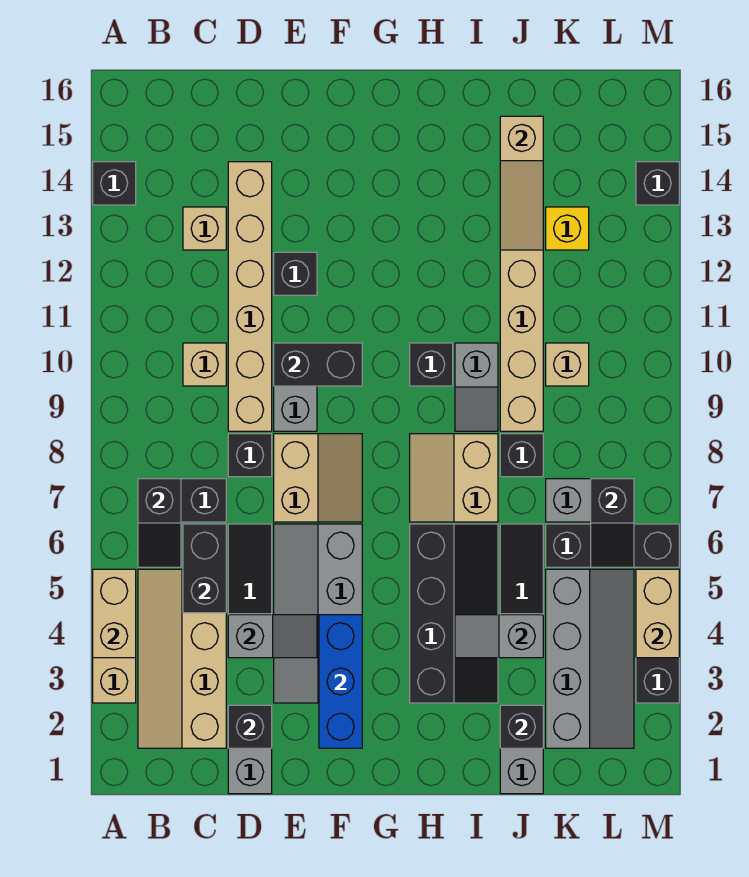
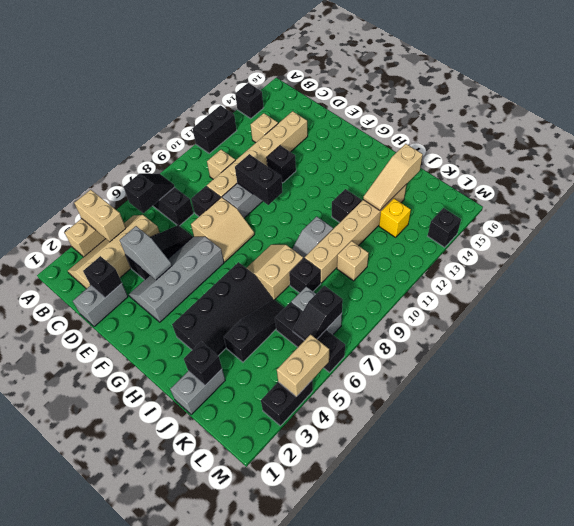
tan 1x2 brick [93,569,136,658] -> tan 1x2 brick turned to [74,190,126,242]
black 1x2 slope [138,479,181,567] -> black 1x2 slope turned to [124,173,174,213]
black 1x2 brick [183,524,226,613] -> black 1x2 brick moved to [192,105,237,154]
blue 1x3 brick [319,615,362,748] -> none
black 1x1 brick [410,343,453,386] -> black 1x1 brick moved to [332,189,362,222]
grey 1x2 slope [455,615,543,658] -> none
grey 2x4 slope [546,569,634,748] -> none

